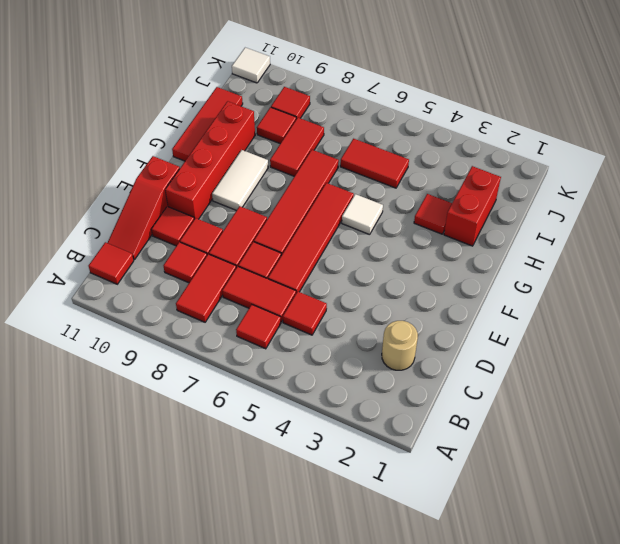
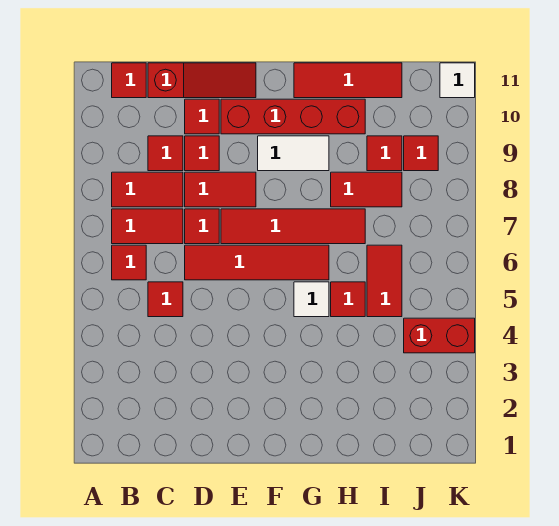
tan 1x1 round brick [382,321,418,370] -> none
red 1x2 tile [222,266,296,322] -> red 1x2 tile turned to [112,209,183,244]
red 1x3 slope [108,156,180,260] -> red 1x3 slope turned to [148,63,256,98]
red 1x2 brick [444,166,501,246] -> red 1x2 brick moved to [404,318,475,353]
red 1x1 tile [414,194,452,234] -> red 1x1 tile moved to [331,282,365,317]

